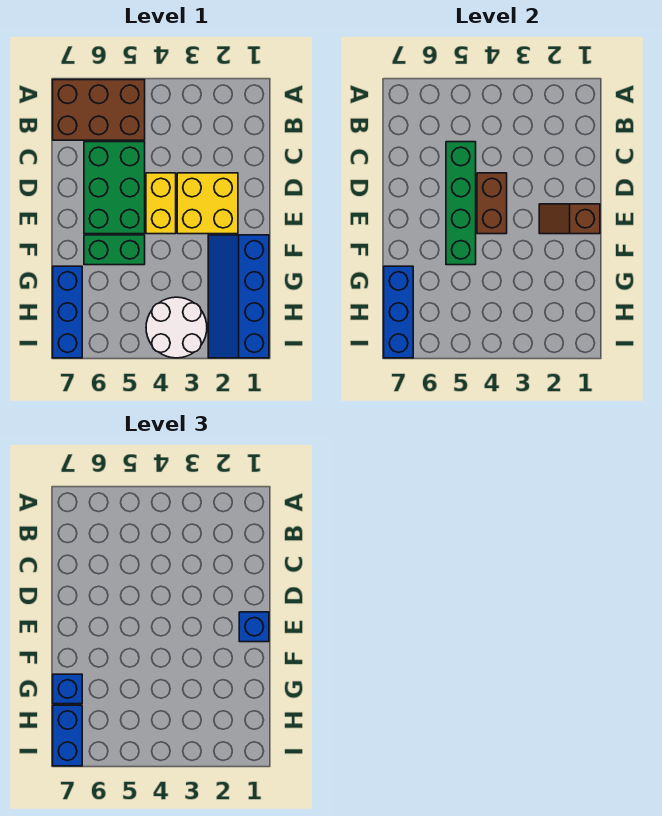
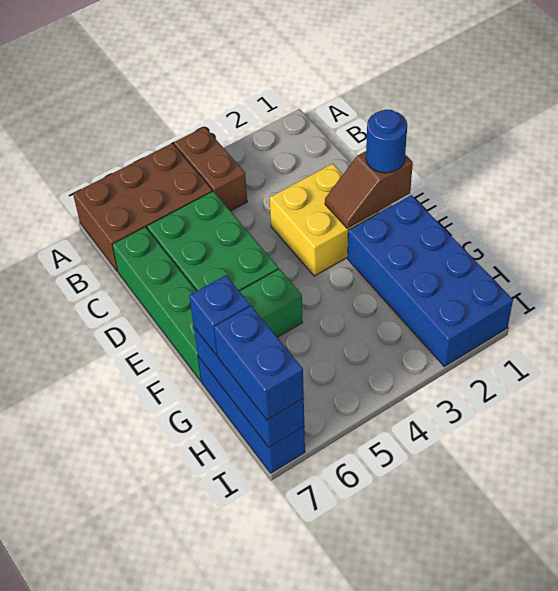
green 1x4 brick [446,142,476,265] -> green 1x4 brick moved to [112,227,201,381]
yellow 1x2 brick [146,173,176,234] -> none
brown 1x2 brick [477,173,507,234] -> brown 1x2 brick moved to [174,127,247,211]
blue 1x1 brick [239,612,269,642] -> blue 1x1 round brick [366,109,407,173]
blue 2x4 slope [208,235,269,358] -> blue 2x4 brick [348,195,513,366]
white 2x2 round brick [146,297,207,358] -> none

